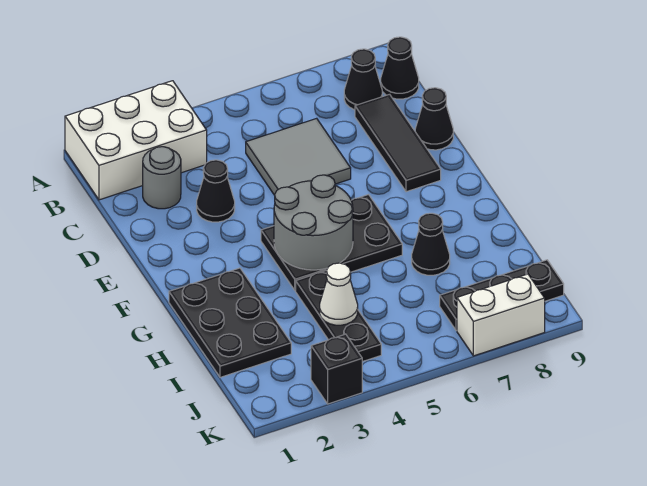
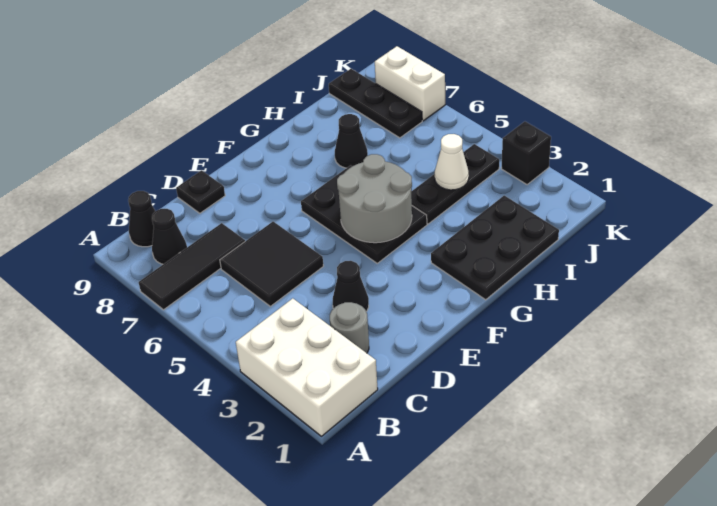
grey 2x2 tile [246,118,351,195] -> black 2x2 tile [220,222,323,306]
black 1x3 tile [355,94,441,192] -> black 1x3 tile moved to [139,223,245,310]
black 1x1 cone [415,88,453,150] -> black 1x1 plate [176,170,225,213]

